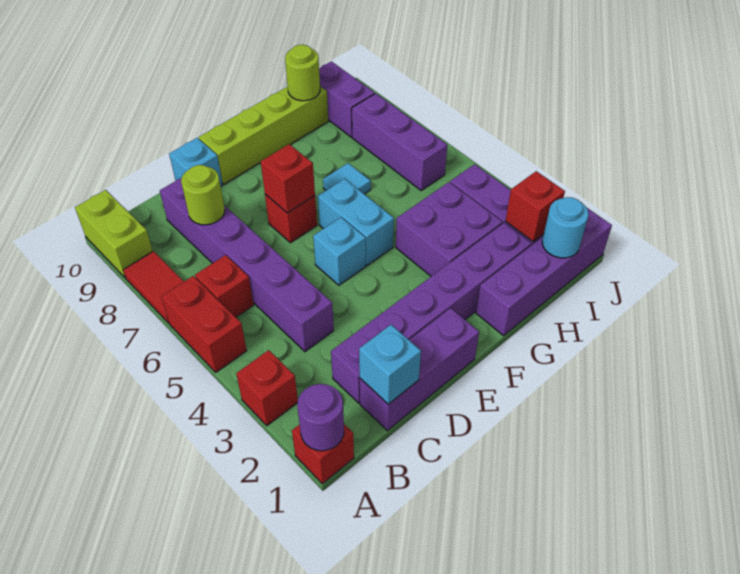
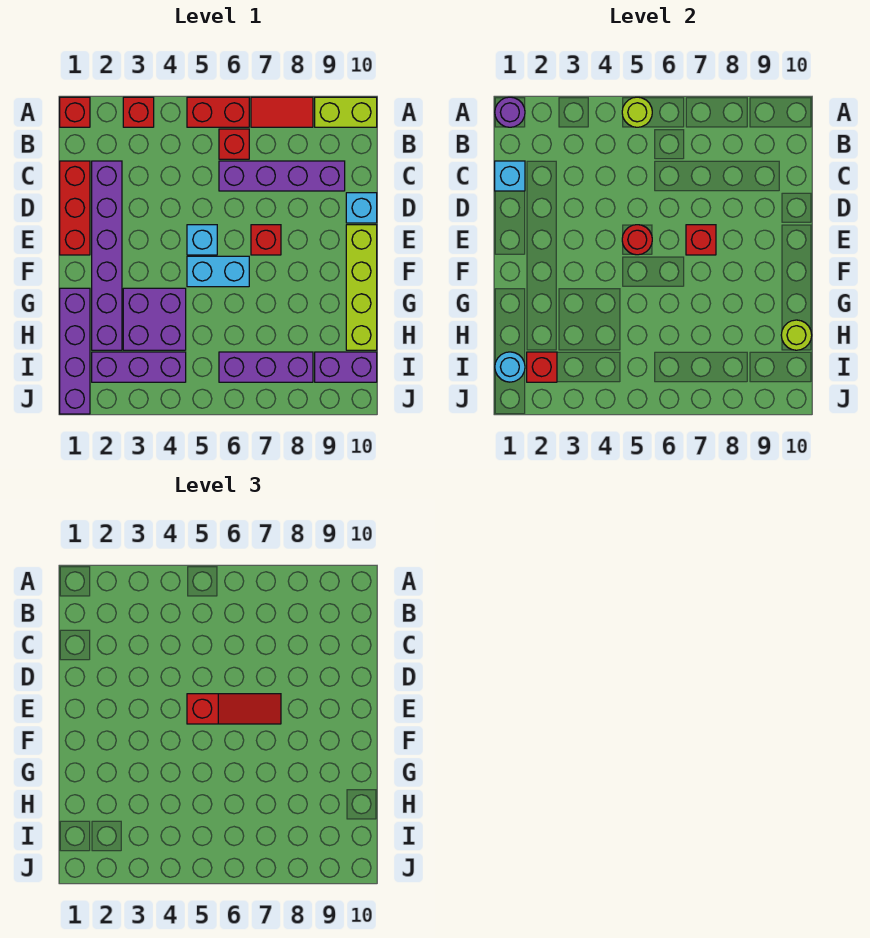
purple 1x3 brick [360,308,479,431] -> red 1x3 brick [60,161,90,255]
purple 1x6 brick [160,178,334,352] -> purple 1x4 brick [219,161,345,191]
lime 1x1 round brick [181,165,225,225] -> lime 1x1 round brick moved to [622,97,652,127]
none -> red 1x1 round brick [622,225,652,255]
none -> red 1x3 slope [187,694,281,724]
cyan 1x1 tile [323,163,371,194] -> none

